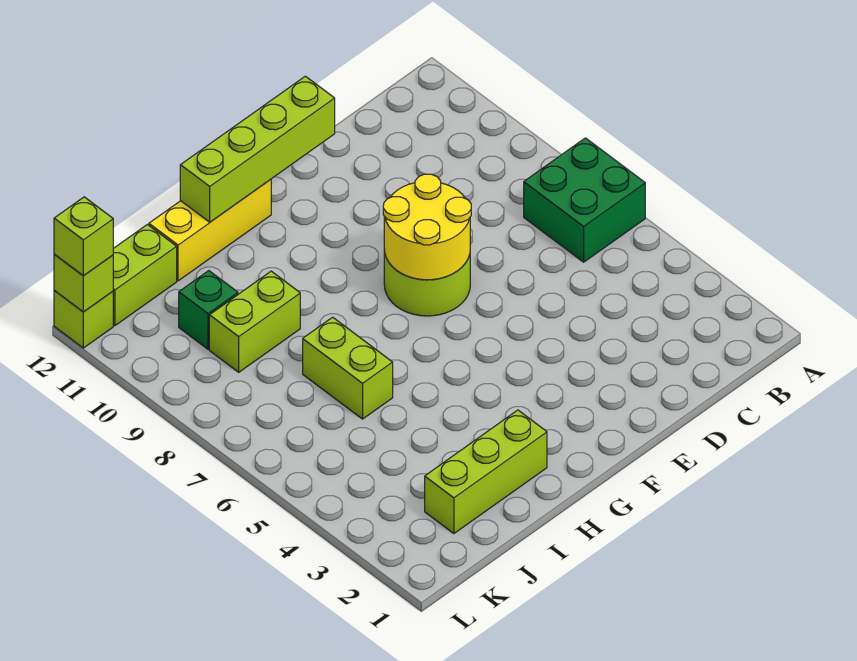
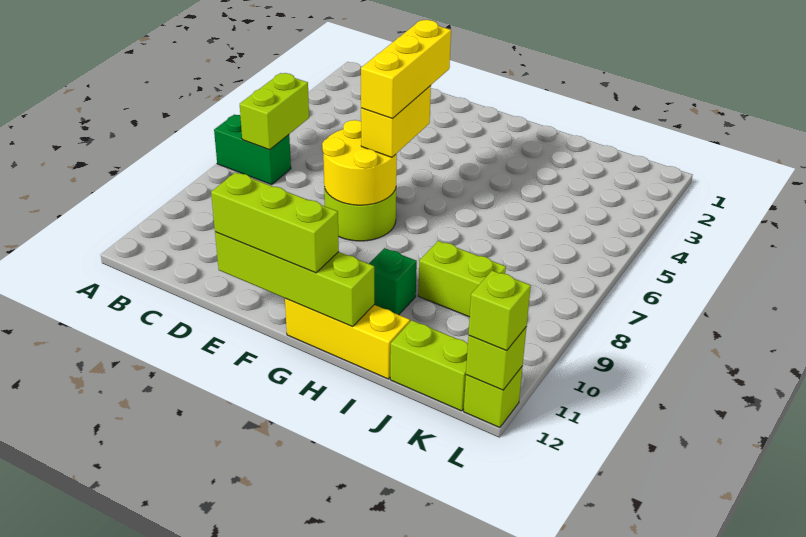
green 2x2 brick [524,138,645,262] -> green 1x2 brick [214,115,291,185]
none -> yellow 1x3 brick [361,20,451,119]
none -> yellow 1x2 brick [361,85,431,157]
lime 1x3 brick [425,410,547,534] -> lime 1x3 brick moved to [211,172,339,273]
lime 1x2 brick [303,317,393,419] -> lime 1x2 brick moved to [240,73,309,150]
green 1x1 brick [179,271,238,349] -> green 1x1 brick moved to [369,248,417,315]

